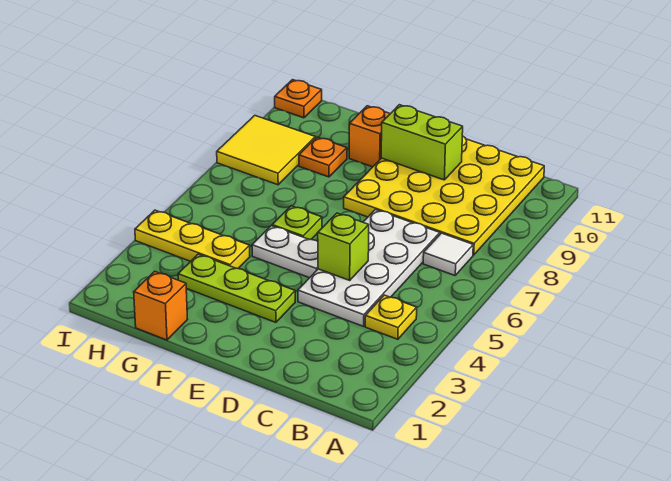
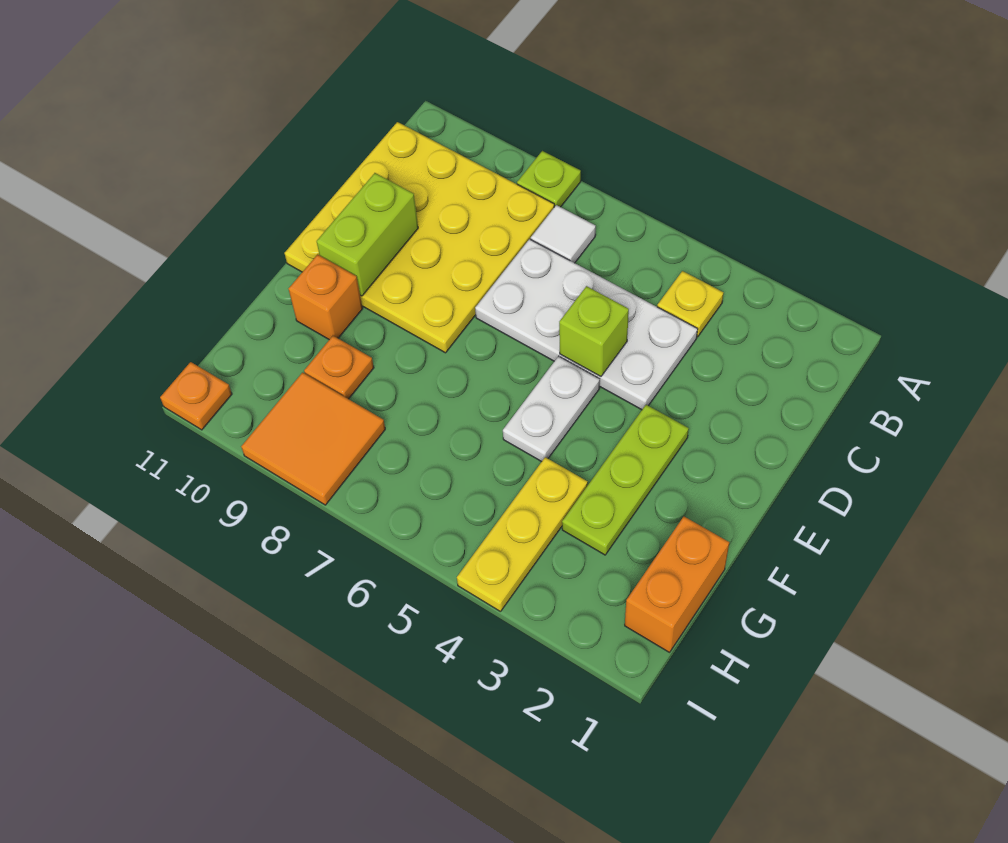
lime 1x1 plate [272,206,322,240] -> lime 1x1 plate moved to [517,151,581,207]
orange 1x1 brick [134,271,188,340] -> orange 1x2 brick [625,517,729,652]
yellow 2x2 tile [217,116,315,185] -> orange 2x2 tile [241,372,385,505]

